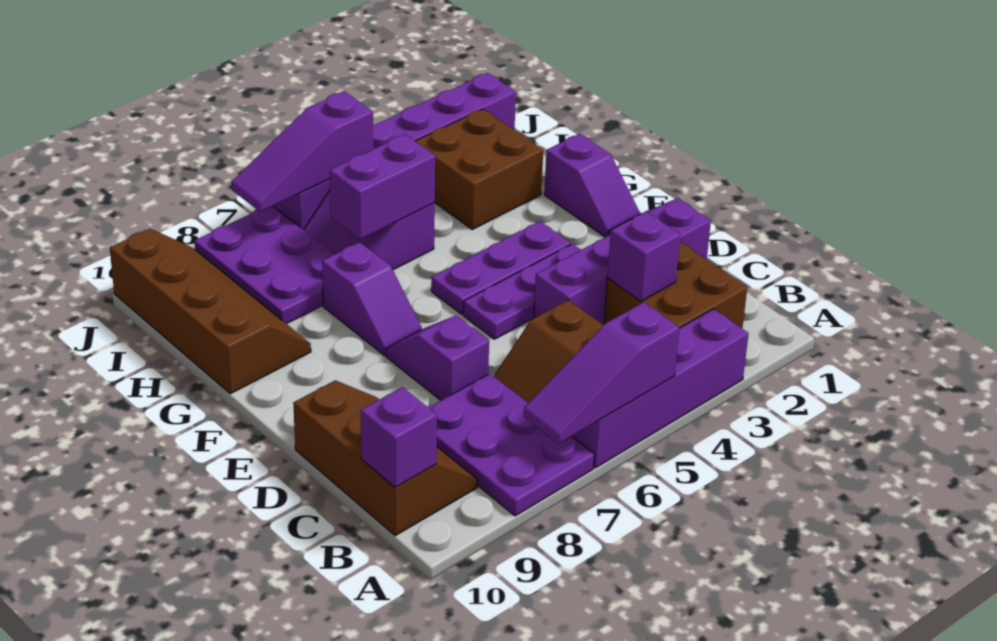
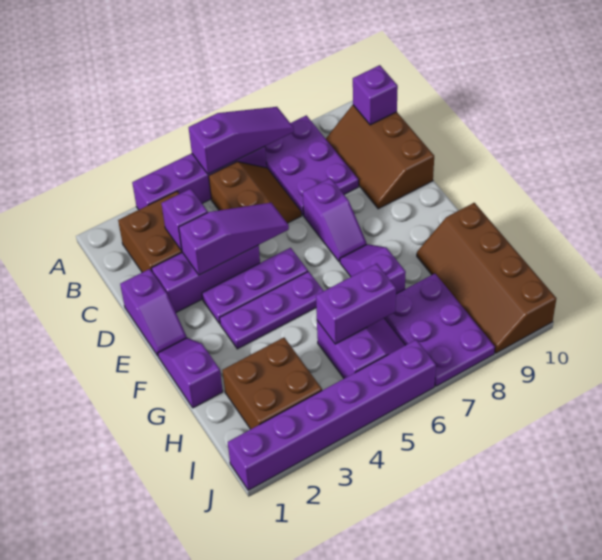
purple 1x3 slope [232,92,373,212] -> purple 1x3 slope moved to [179,203,289,275]

